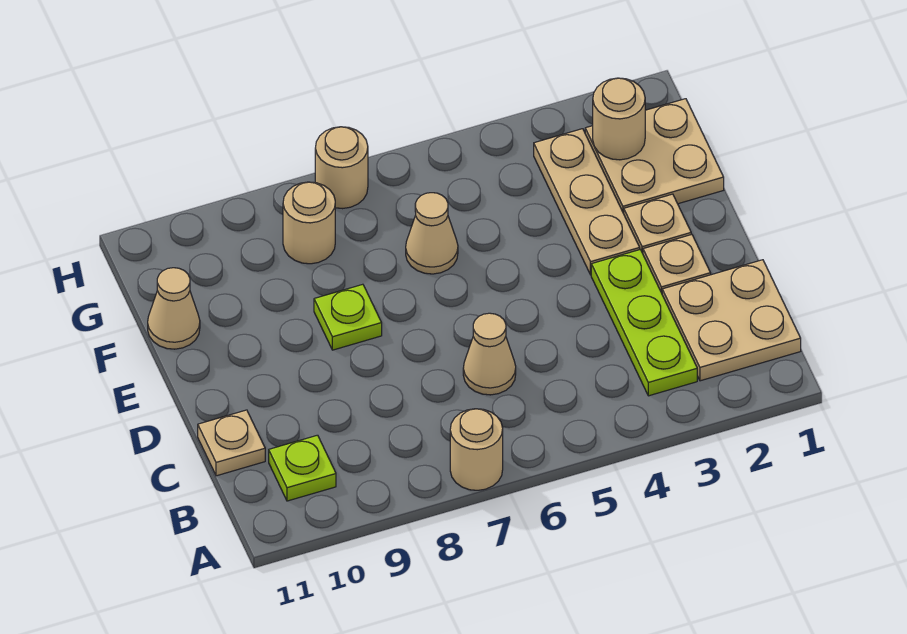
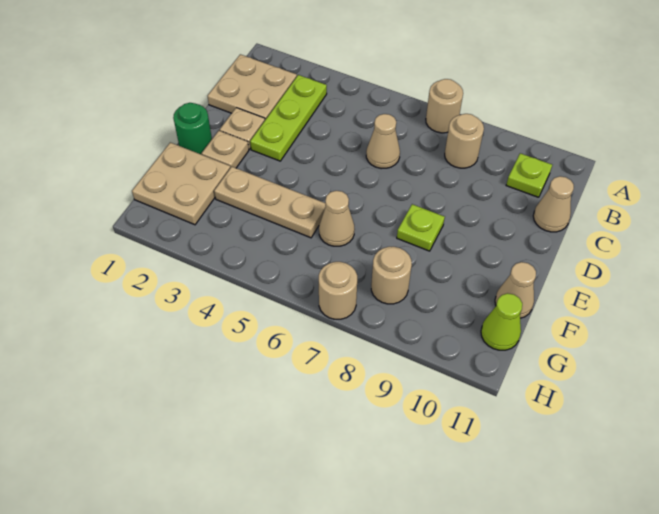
tan 1x1 plate [198,410,265,476] -> tan 1x1 cone [533,176,574,232]
none -> green 1x1 round brick [173,103,212,154]
tan 1x3 plate [534,129,640,275] -> tan 1x3 plate turned to [214,167,326,238]
tan 1x1 round brick [593,78,645,160] -> tan 1x1 round brick moved to [445,114,484,168]
none -> lime 1x1 cone [481,293,522,350]

